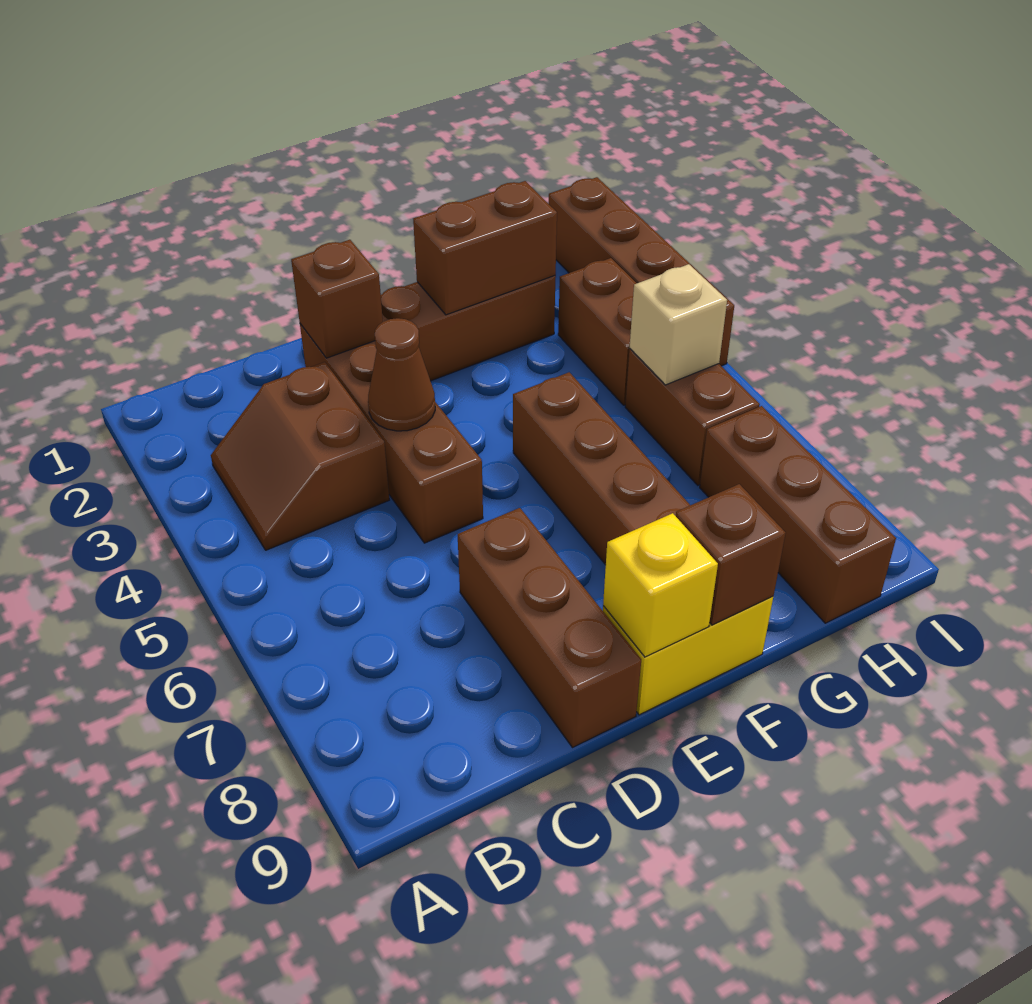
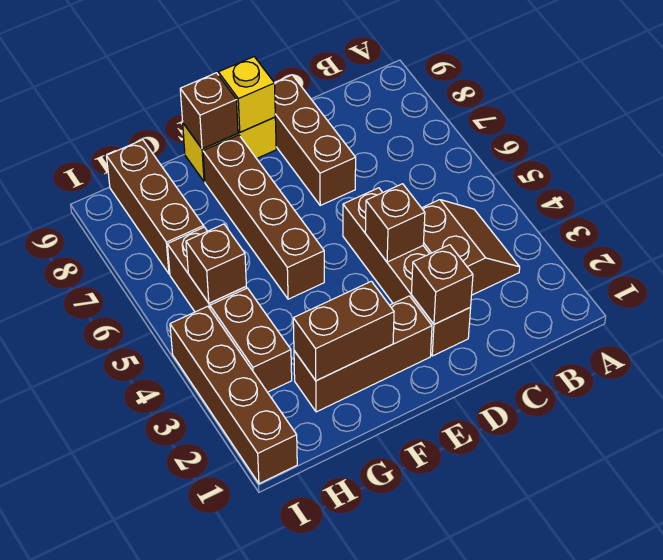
brown 1x1 cone [368,318,435,431] -> brown 1x1 brick [365,184,425,262]
tan 1x1 brick [630,264,727,385] -> brown 1x1 brick [186,224,246,303]

